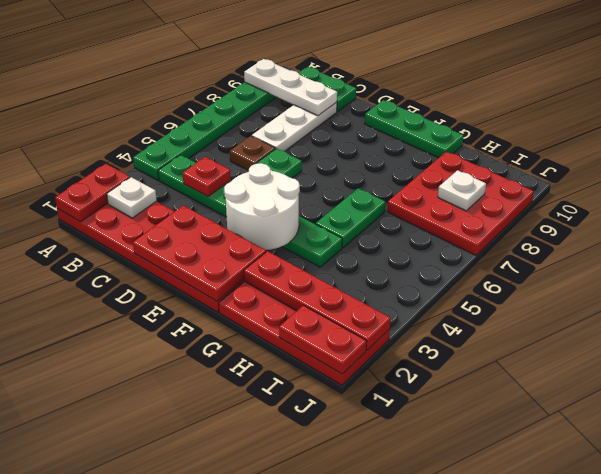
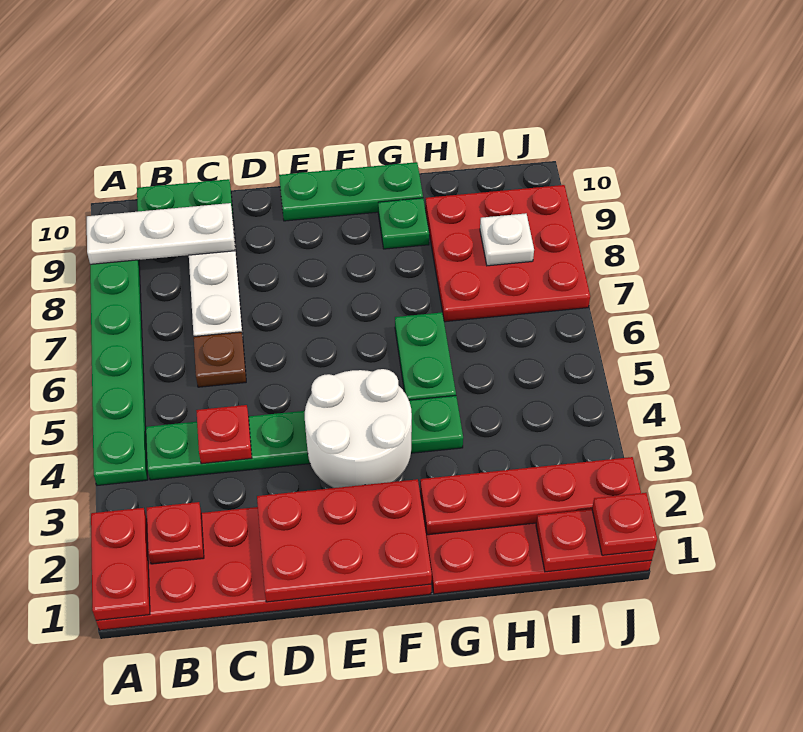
white 1x1 plate [107,177,157,218] -> red 1x1 plate [147,502,204,564]
green 1x1 plate [256,148,302,178] -> green 1x1 plate moved to [378,198,429,249]
none -> red 1x1 plate [592,493,657,555]

